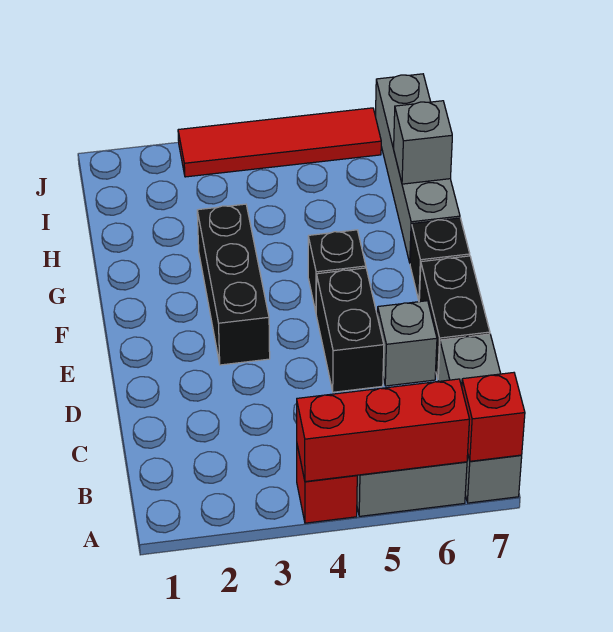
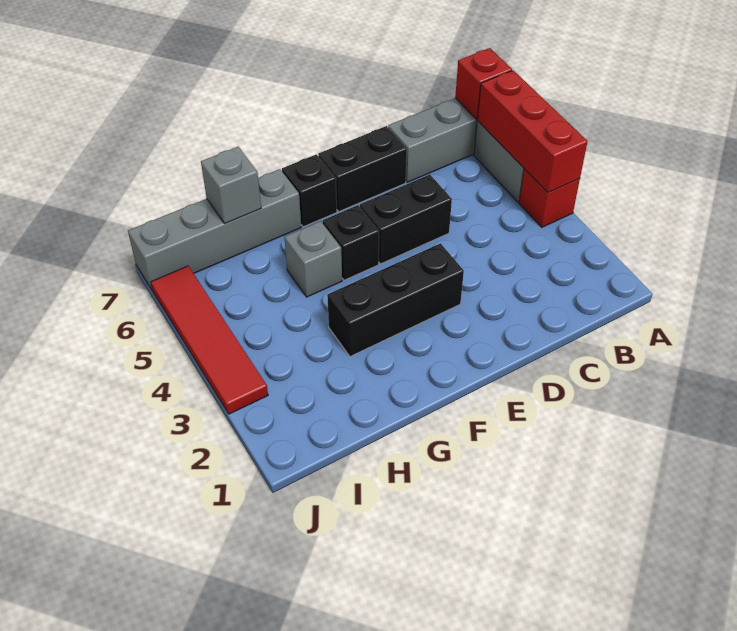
grey 1x1 brick [377,301,437,386] -> grey 1x1 brick moved to [284,221,342,297]

